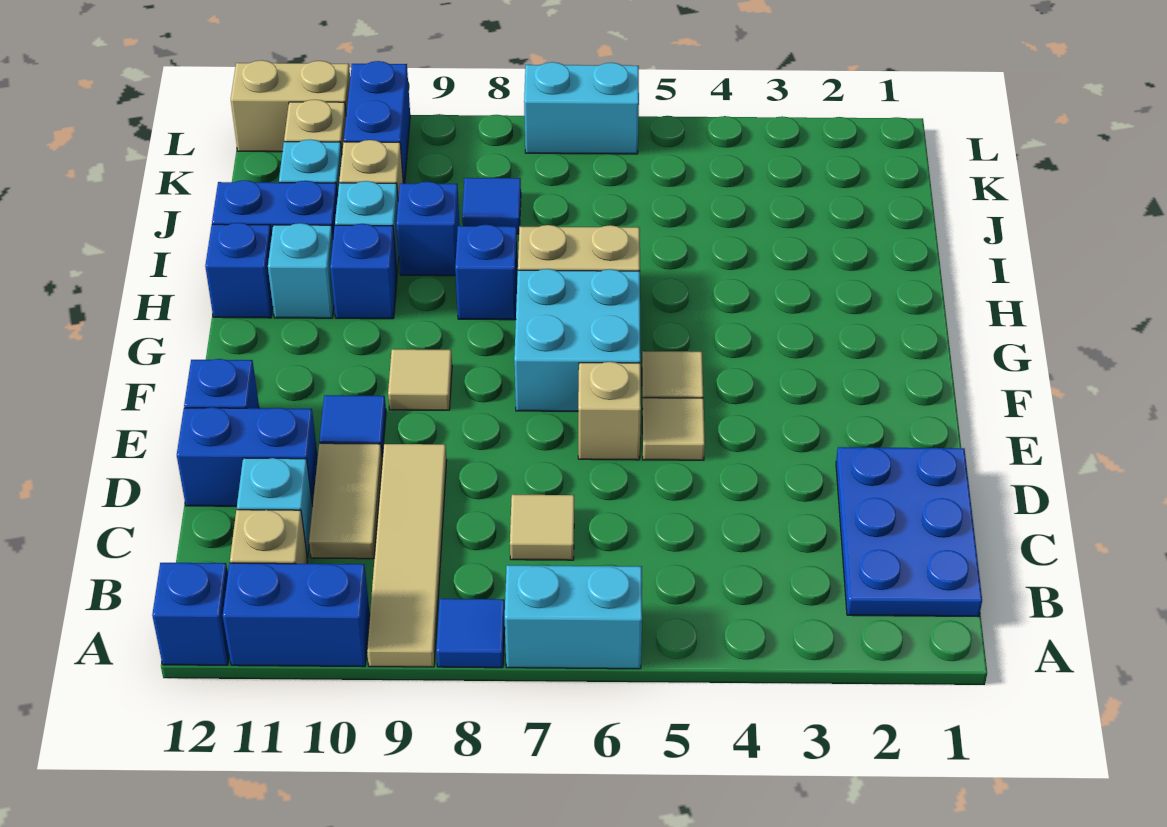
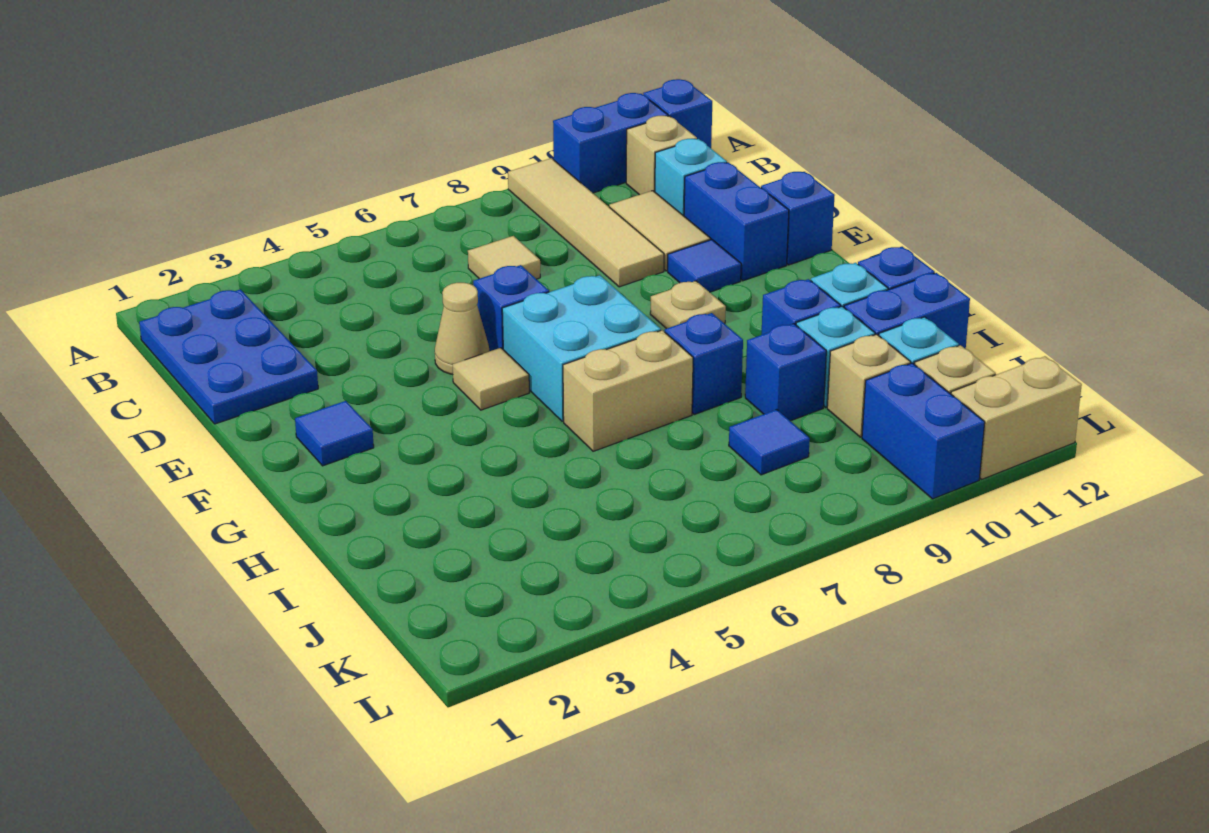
cyan 1x2 brick [505,565,642,669] -> none
blue 1x1 tile [436,599,505,668] -> blue 1x1 tile moved to [295,401,374,466]
blue 1x2 brick [177,407,318,506] -> blue 1x2 brick turned to [684,162,789,281]
tan 1x1 tile [642,398,705,460] -> tan 1x1 cone [435,283,489,375]
tan 1x1 brick [578,362,641,460] -> blue 1x1 brick [473,265,549,351]
tan 1x1 tile [388,349,452,410] -> tan 1x1 plate [650,281,726,329]
cyan 1x2 brick [524,62,639,154] -> none

